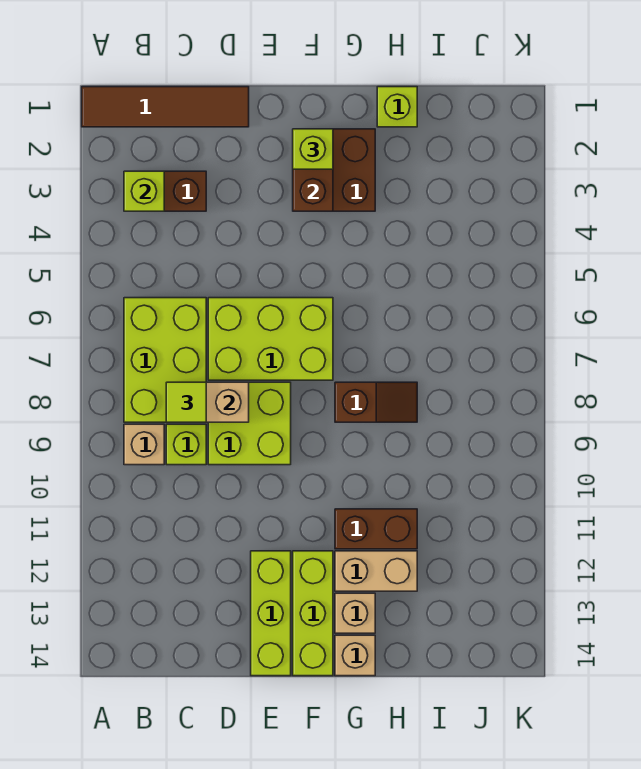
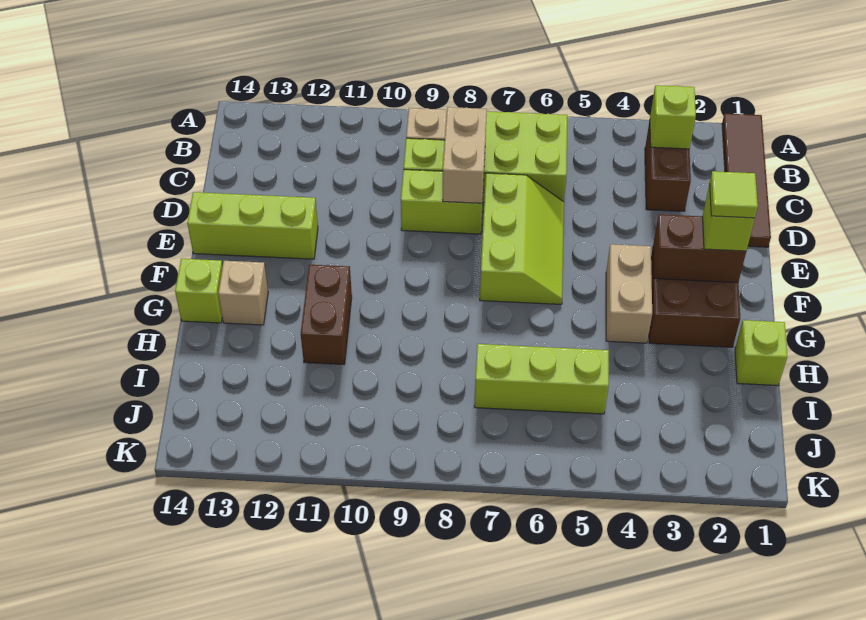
lime 1x1 tile [166,382,206,422] -> lime 1x1 tile moved to [710,171,758,218]
lime 2x3 brick [208,298,333,380] -> lime 2x3 slope [480,173,564,304]
lime 2x2 brick [208,382,291,465] -> lime 1x2 brick [401,170,484,234]
lime 1x3 brick [293,551,333,676] -> lime 1x3 brick moved to [474,344,609,414]
brown 1x2 slope [335,382,417,422] -> none
tan 1x2 brick [335,551,417,591] -> tan 1x2 brick moved to [606,244,652,343]
tan 1x1 brick [335,635,375,676] -> lime 1x1 brick [175,259,223,323]

